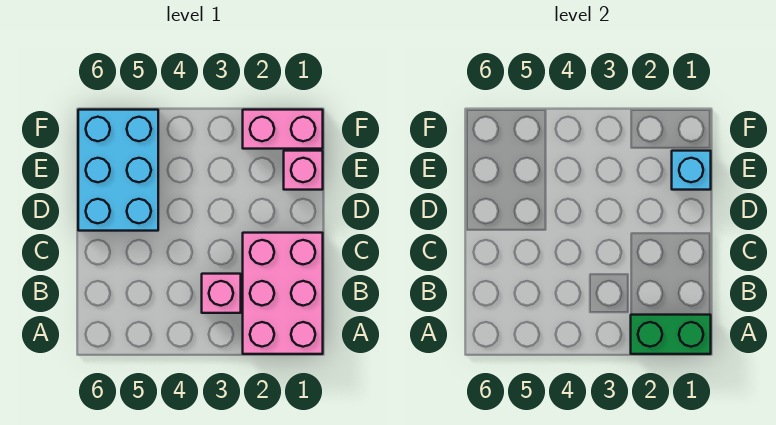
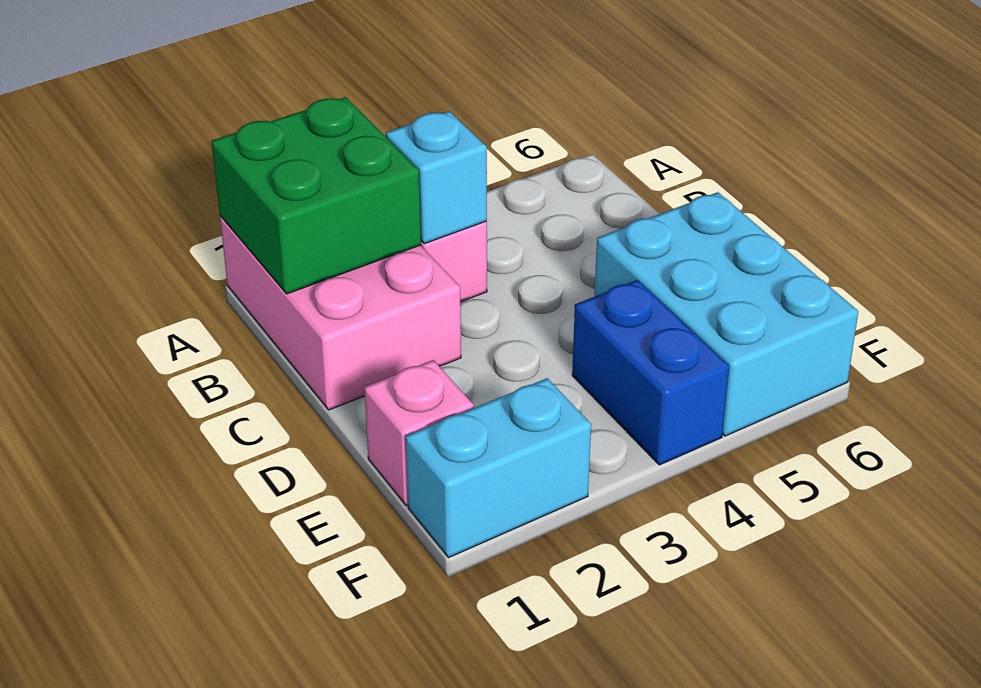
green 1x2 brick [631,315,711,354] -> green 2x2 brick [212,97,421,294]
cyan 1x1 brick [672,151,711,190] -> cyan 1x1 brick moved to [386,111,487,244]
none -> blue 1x2 brick [572,280,729,465]
pink 1x2 brick [243,110,323,149] -> cyan 1x2 brick [406,378,591,558]

